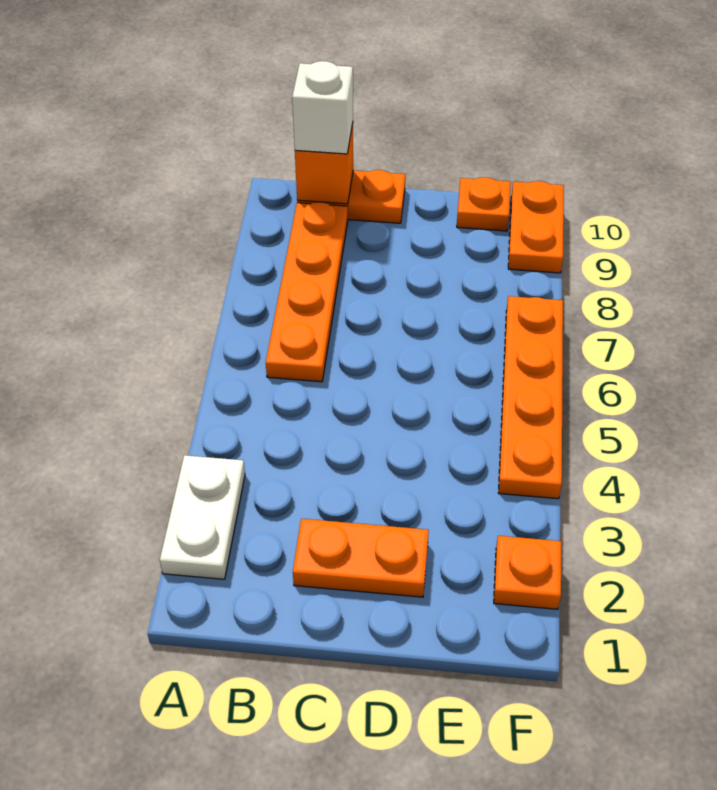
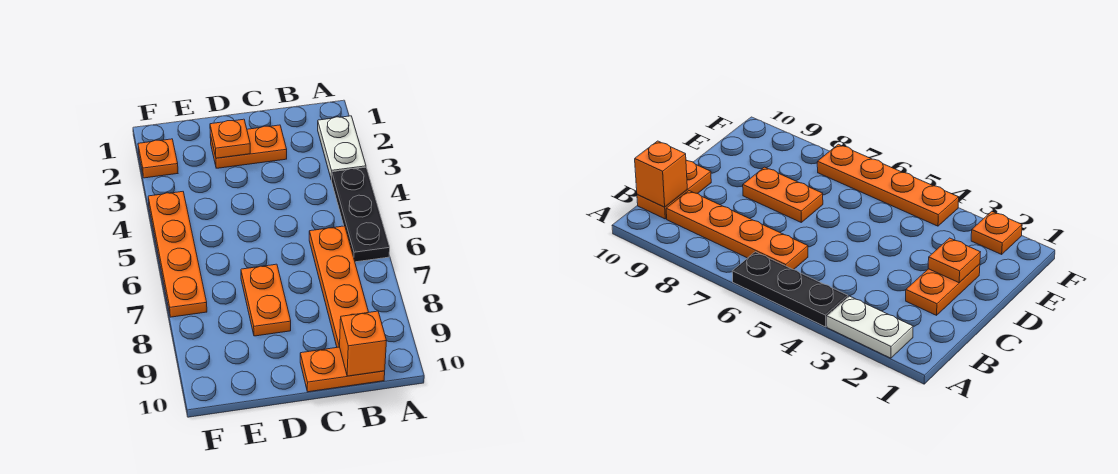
none -> black 1x3 plate [332,167,390,262]
white 1x1 brick [292,61,353,154] -> none
orange 1x1 plate [457,177,511,231] -> orange 1x1 plate moved to [210,119,250,158]
orange 1x2 plate [508,181,564,273] -> orange 1x2 plate moved to [241,264,291,336]

